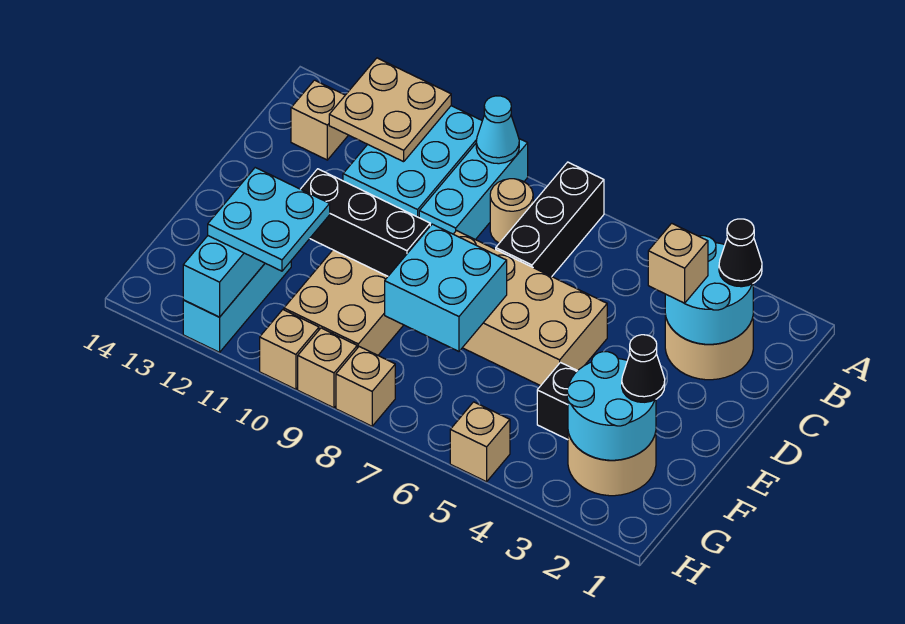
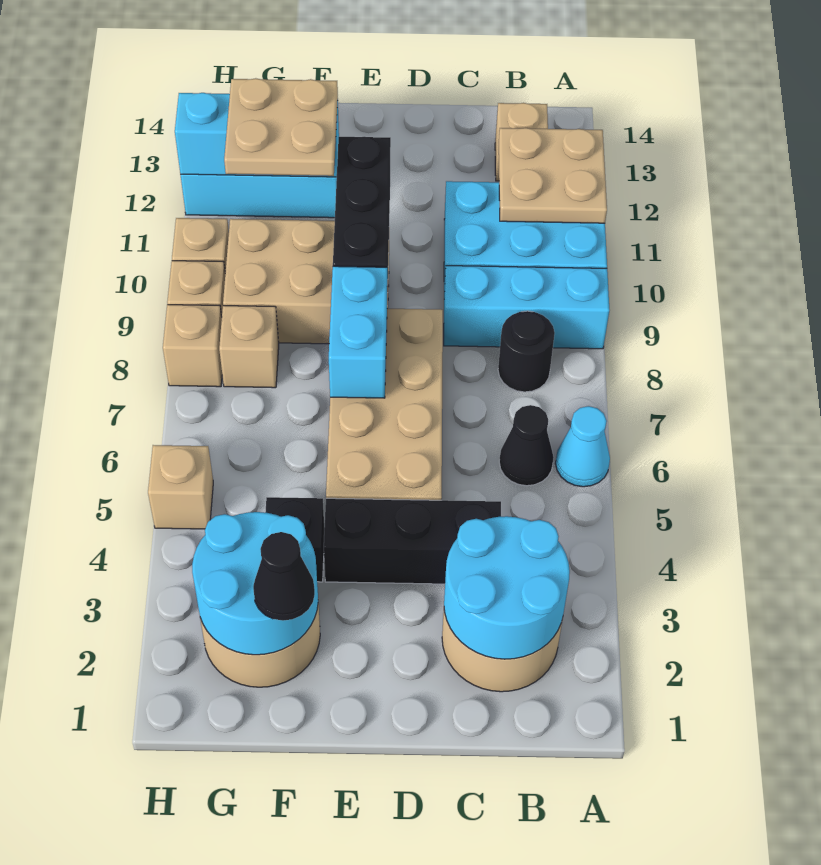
black 1x3 brick [496,162,604,276] -> black 1x3 brick moved to [324,498,501,584]
cyan 1x1 cone [476,96,519,164] -> cyan 1x1 cone moved to [556,406,610,487]
black 1x1 cone [719,219,762,287] -> black 1x1 cone moved to [499,405,554,486]
tan 1x1 round brick [490,179,533,243] -> black 1x1 round brick [498,311,555,392]
tan 1x1 brick [648,223,708,303] -> tan 1x1 brick moved to [219,306,279,388]
cyan 2x2 brick [385,224,507,351] -> cyan 1x2 brick [329,266,387,398]
cyan 2x2 plate [208,168,330,271] -> tan 2x2 plate [224,78,338,176]

